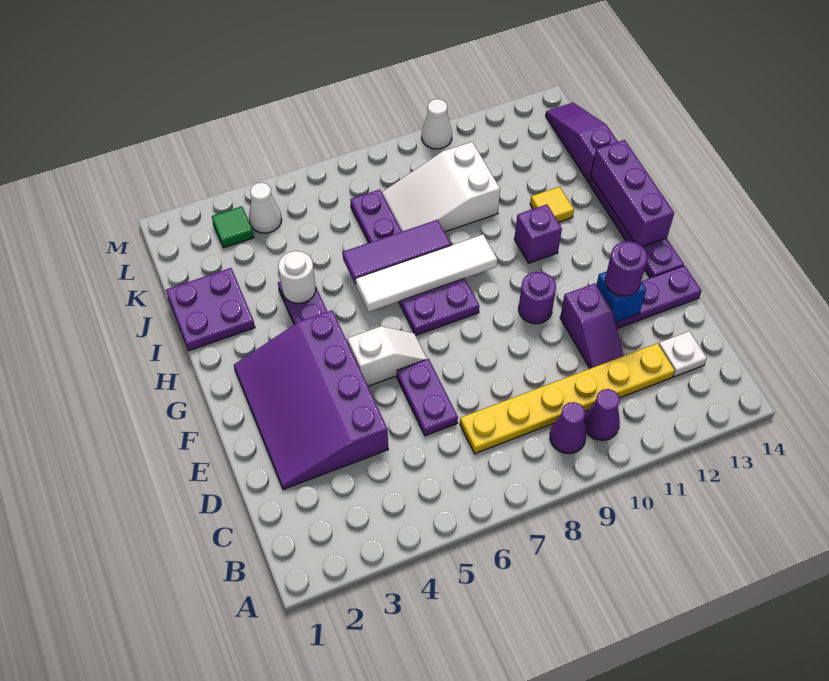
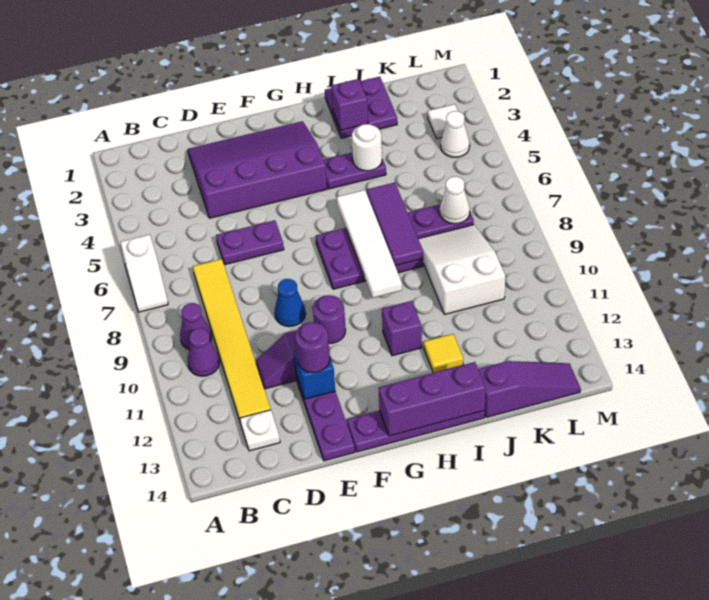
yellow 1x6 plate [460,343,675,454] -> yellow 1x6 tile [193,259,271,421]
none -> blue 1x1 cone [275,279,306,327]
white 1x2 slope [347,326,427,386] -> white 1x2 slope moved to [120,235,168,312]
none -> purple 1x1 brick [331,79,368,130]
green 1x1 tile [212,206,254,248] -> white 1x1 tile [428,104,458,139]
white 1x1 cone [422,99,452,149] -> white 1x1 cone moved to [440,177,470,224]

